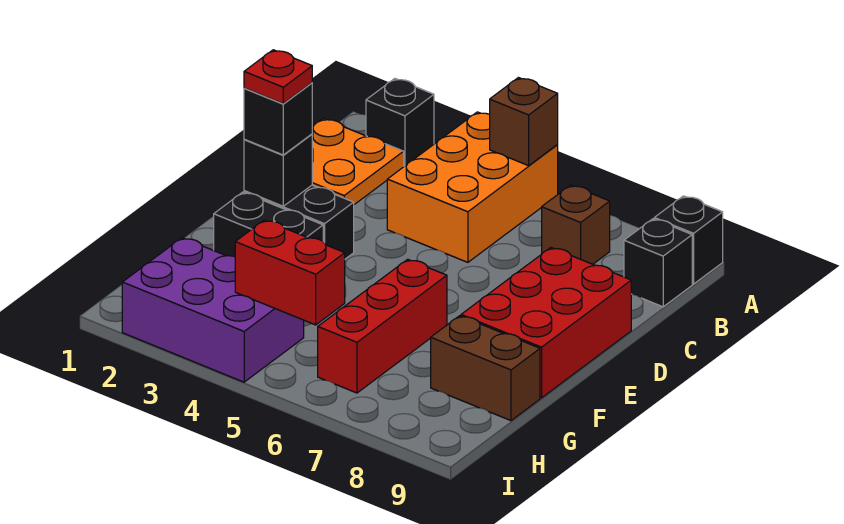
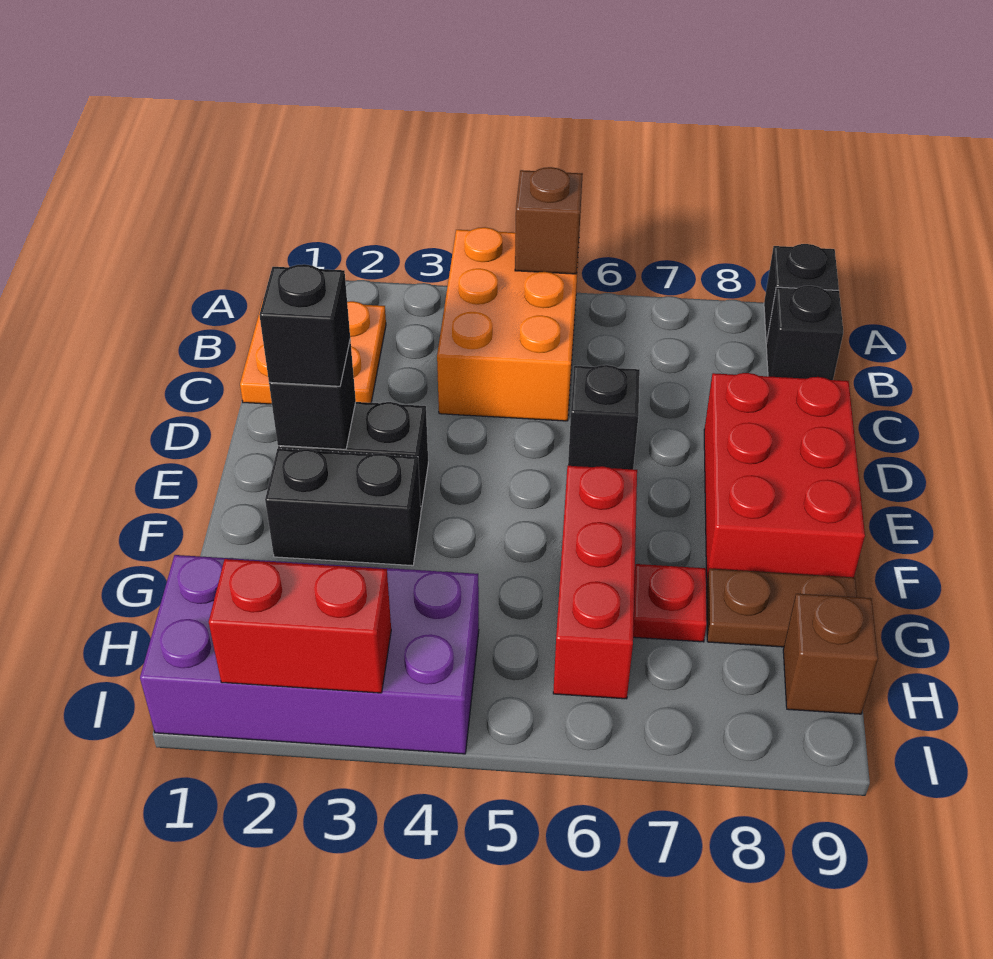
black 1x1 brick [366,79,434,166] -> black 1x1 brick moved to [568,365,640,469]
brown 1x1 brick [542,185,610,264] -> brown 1x1 brick moved to [783,594,878,714]
red 1x1 plate [244,50,312,104] -> red 1x1 plate moved to [633,564,707,642]
brown 1x2 brick [431,316,540,421] -> brown 1x2 plate [707,569,857,647]
purple 2x3 brick [122,238,304,382] -> purple 2x4 brick [140,555,479,754]
red 1x2 brick [235,220,345,325] -> red 1x2 brick moved to [209,559,391,693]

